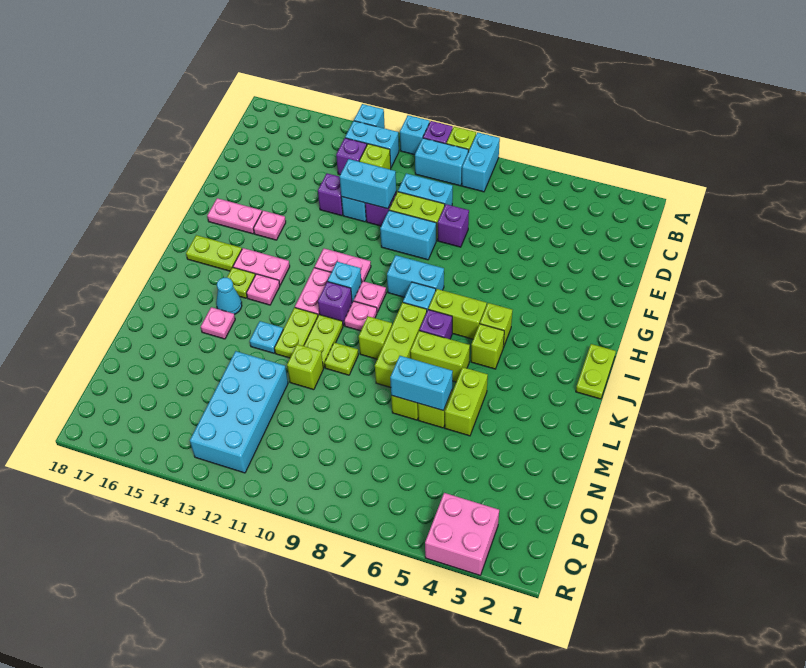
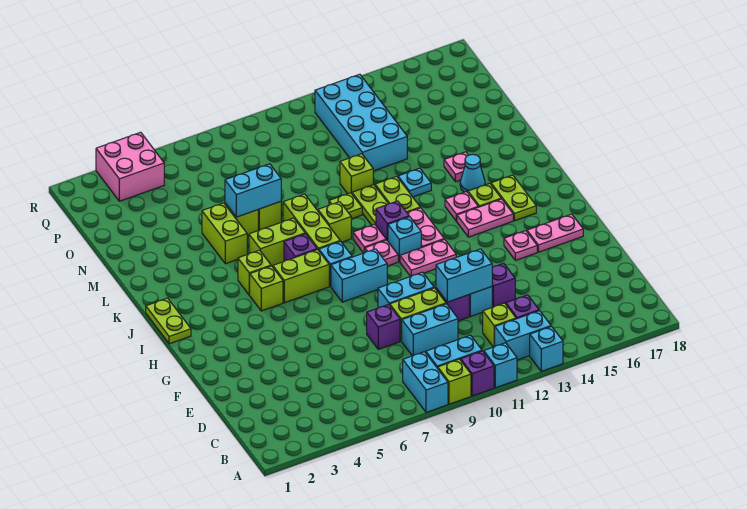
lime 1x2 plate [186,235,242,271] -> lime 1x2 plate turned to [491,175,536,221]

